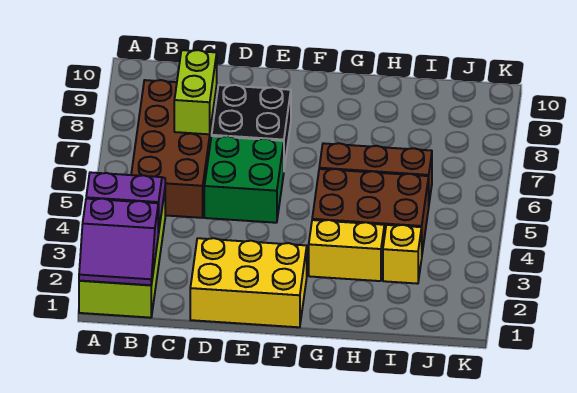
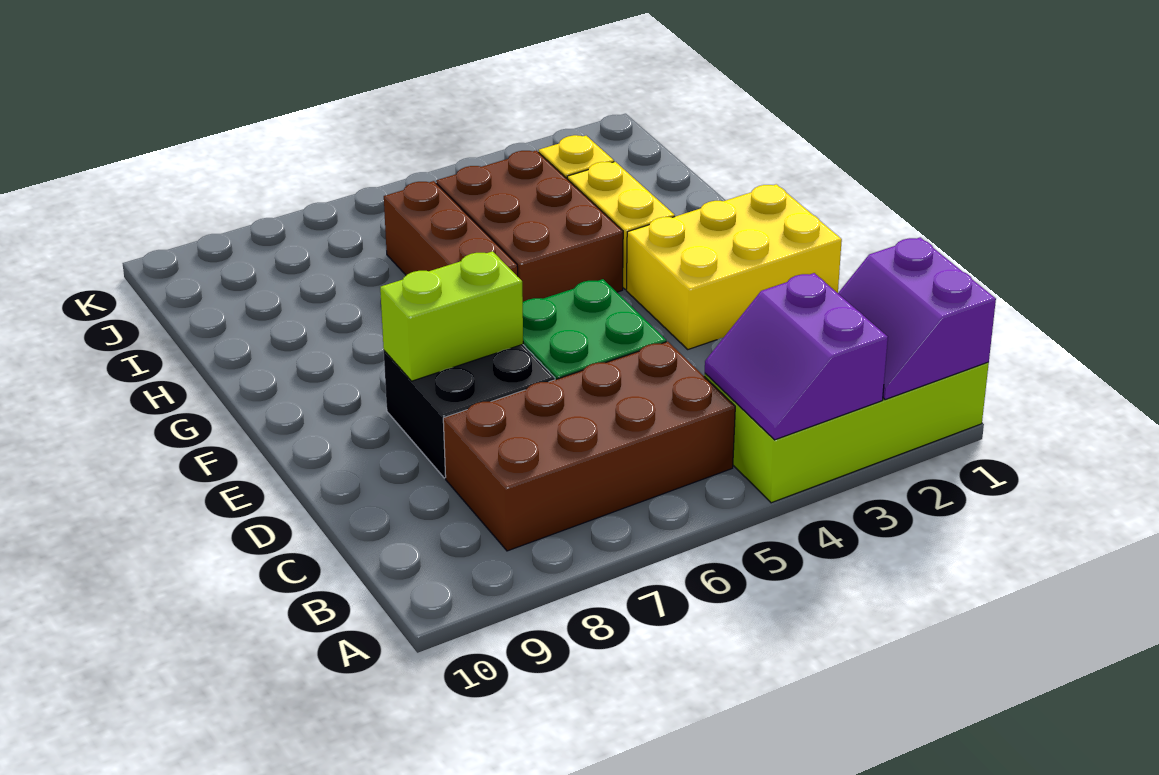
purple 2x2 slope [79,199,158,285] -> purple 2x2 slope turned to [838,237,996,400]
lime 1x2 brick [174,50,217,134] -> lime 1x2 brick moved to [380,251,523,381]
yellow 2x3 brick [190,238,307,327] -> yellow 2x3 brick turned to [626,184,842,349]

